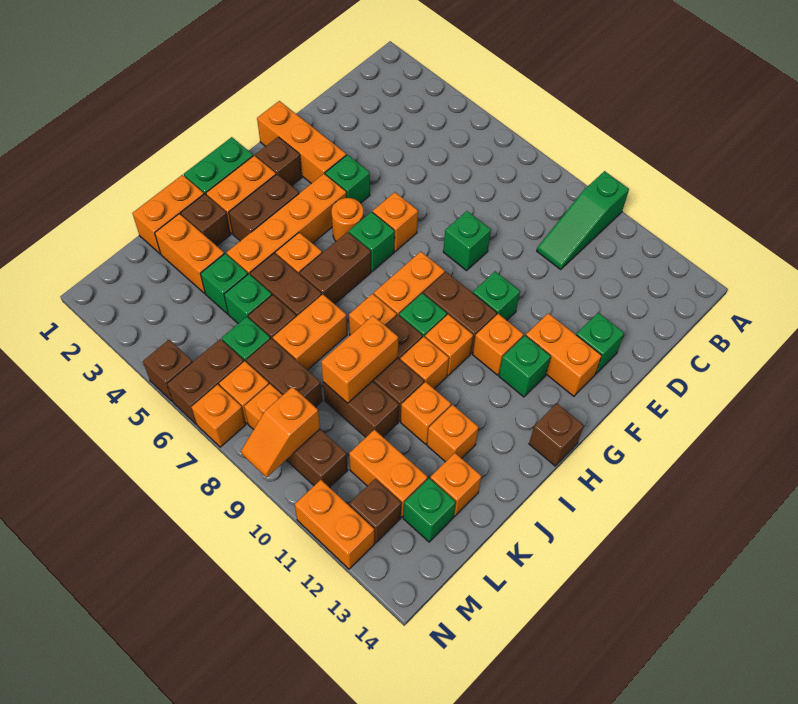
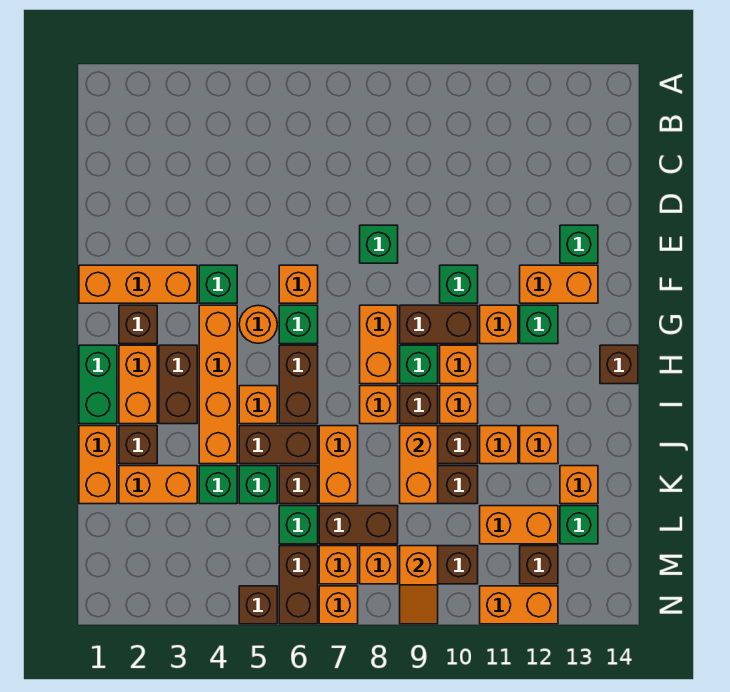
green 1x3 slope [537,171,629,269] -> none

